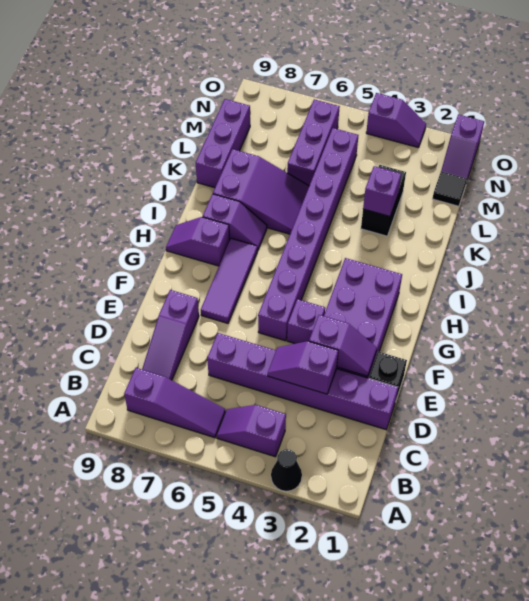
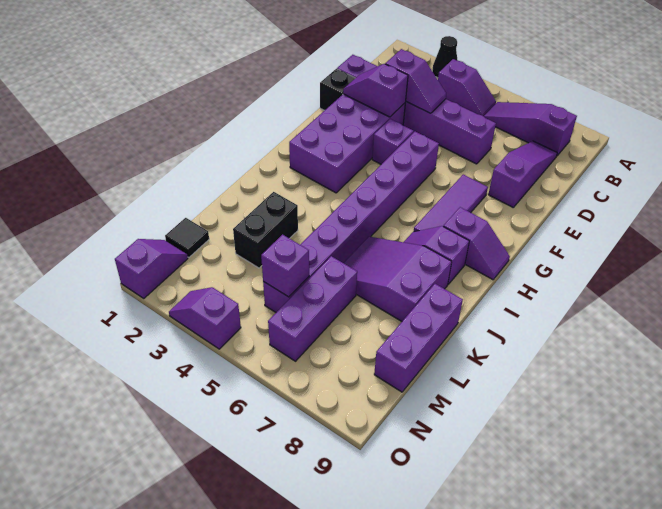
purple 1x1 brick [363,166,401,216] -> purple 1x1 brick moved to [261,235,309,297]

